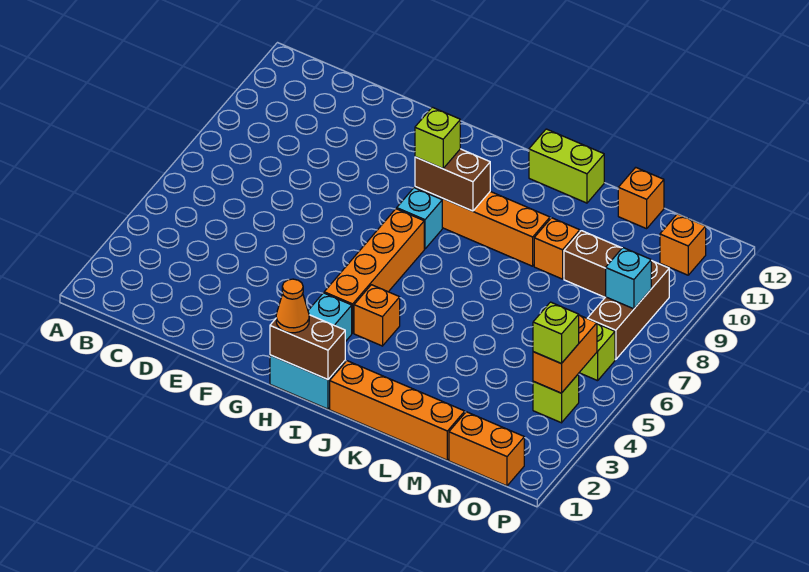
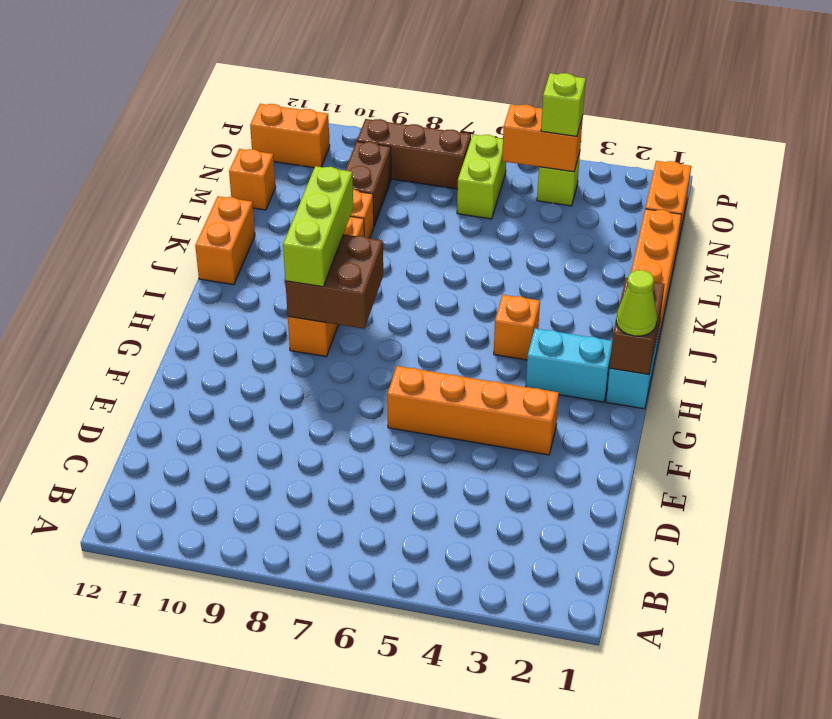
orange 1x1 cone [276,279,309,333] -> lime 1x1 cone [616,270,657,336]
orange 1x4 brick [324,209,424,333] -> orange 1x4 brick moved to [387,366,559,455]
cyan 1x1 brick [397,188,442,249] -> none
brown 1x2 brick [415,149,490,211] -> brown 2x2 brick [285,234,383,329]
lime 1x1 brick [415,107,460,169] -> lime 1x3 brick [283,166,353,287]
lime 1x2 brick [529,129,604,203] -> orange 1x2 brick [195,196,255,285]
cyan 1x1 brick [606,248,651,309] -> none
orange 1x1 brick [660,214,706,275] -> orange 1x2 brick [250,104,330,168]

